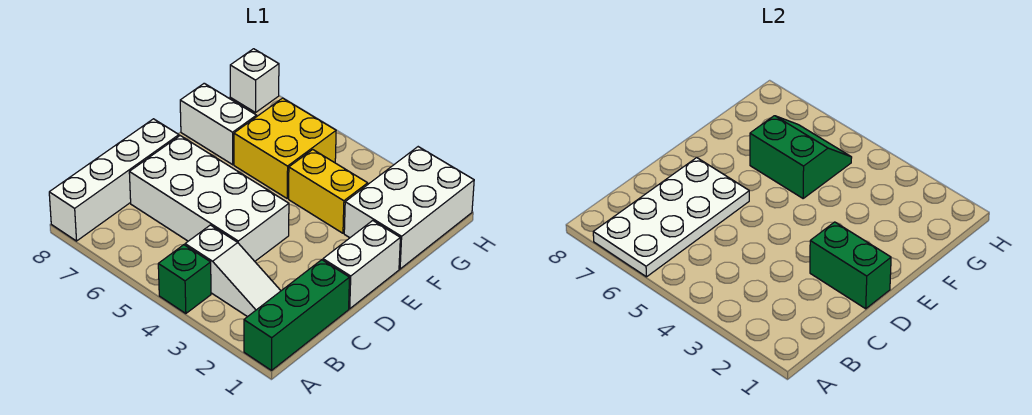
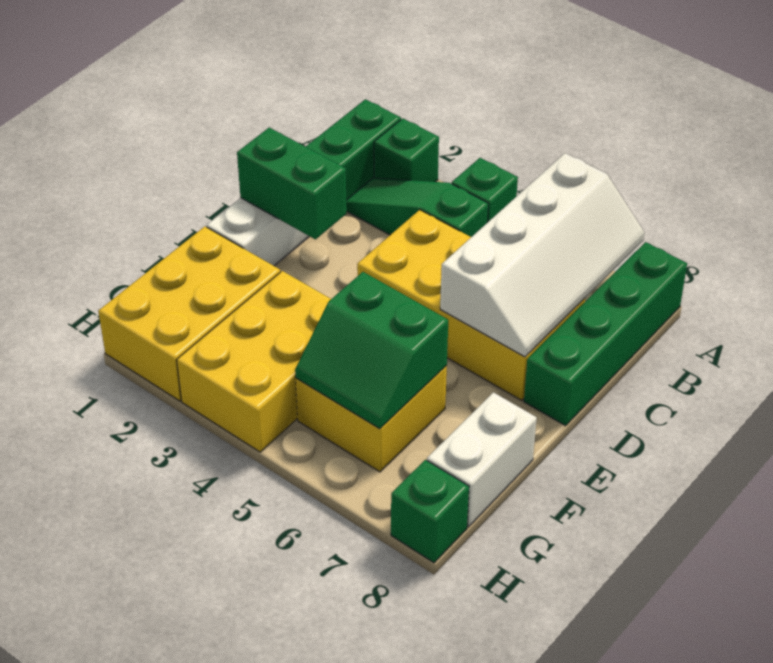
none -> green 1x1 brick [374,118,439,182]
white 2x4 plate [593,158,749,277] -> white 2x4 slope [440,153,645,357]
white 1x4 brick [49,119,179,241] -> green 1x4 brick [524,242,687,426]
white 1x3 slope [185,225,281,317] -> green 1x3 slope [346,178,488,237]
white 2x4 brick [129,136,289,261] -> yellow 2x4 brick [357,210,585,400]
white 2x3 brick [344,147,474,269] -> yellow 2x3 brick [98,227,280,401]
yellow 1x2 brick [289,150,368,233] -> yellow 2x3 brick [177,271,331,452]
white 1x2 brick [180,83,257,165] -> white 1x2 brick turned to [427,392,537,527]
white 1x1 brick [230,49,279,112] -> green 1x1 brick [391,460,469,563]

